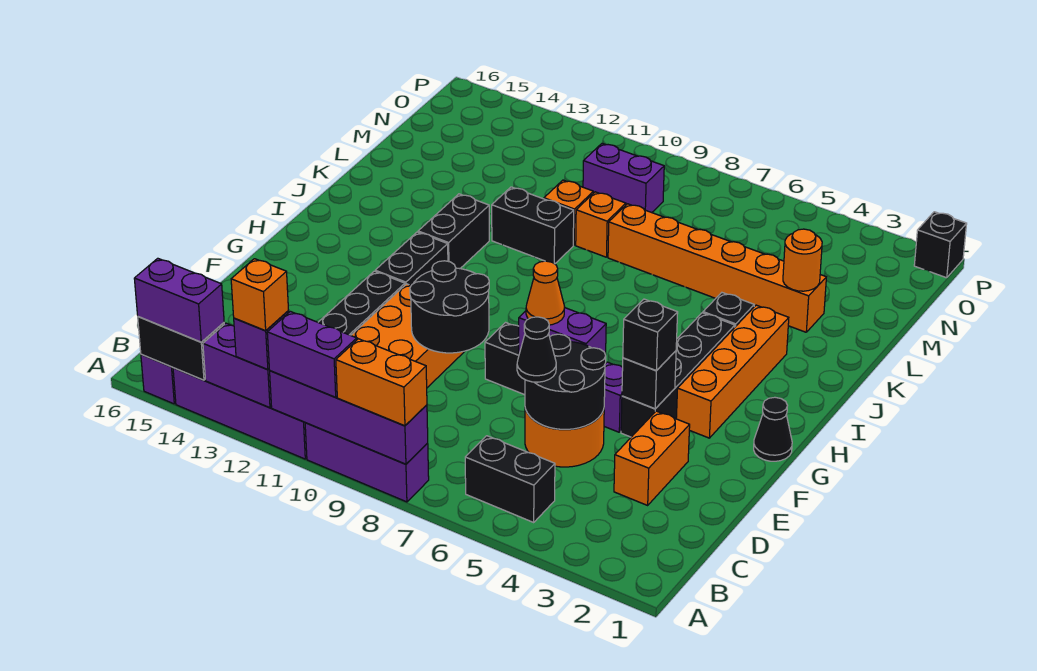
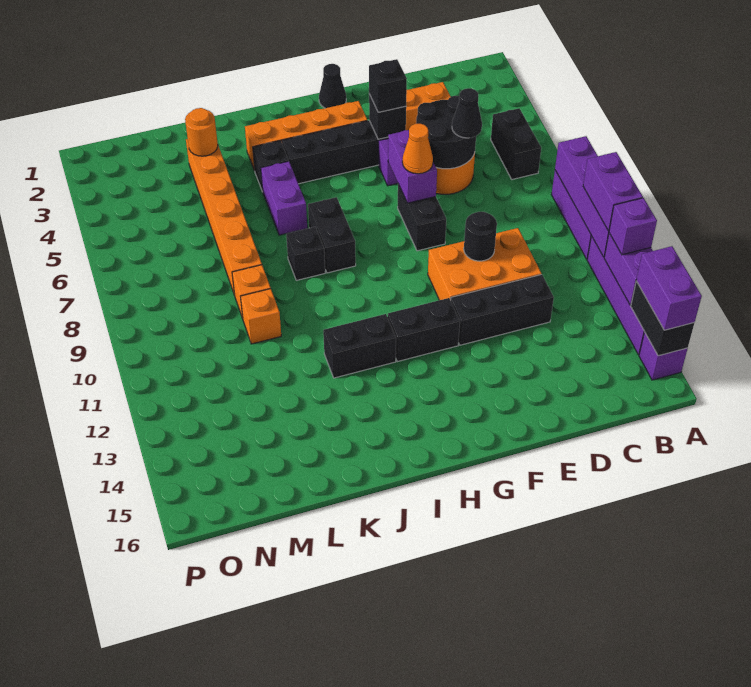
orange 1x2 brick [336,339,427,426] -> none
orange 1x1 brick [231,259,288,331] -> none
black 2x2 round brick [410,261,489,353] -> black 1x1 round brick [464,212,497,261]
black 1x2 brick [492,187,574,264] -> black 1x2 brick moved to [308,197,356,273]
purple 1x2 brick [583,143,664,213] -> purple 1x2 brick moved to [261,161,307,235]
black 1x1 brick [914,212,967,278] -> black 1x1 brick moved to [286,227,325,280]

